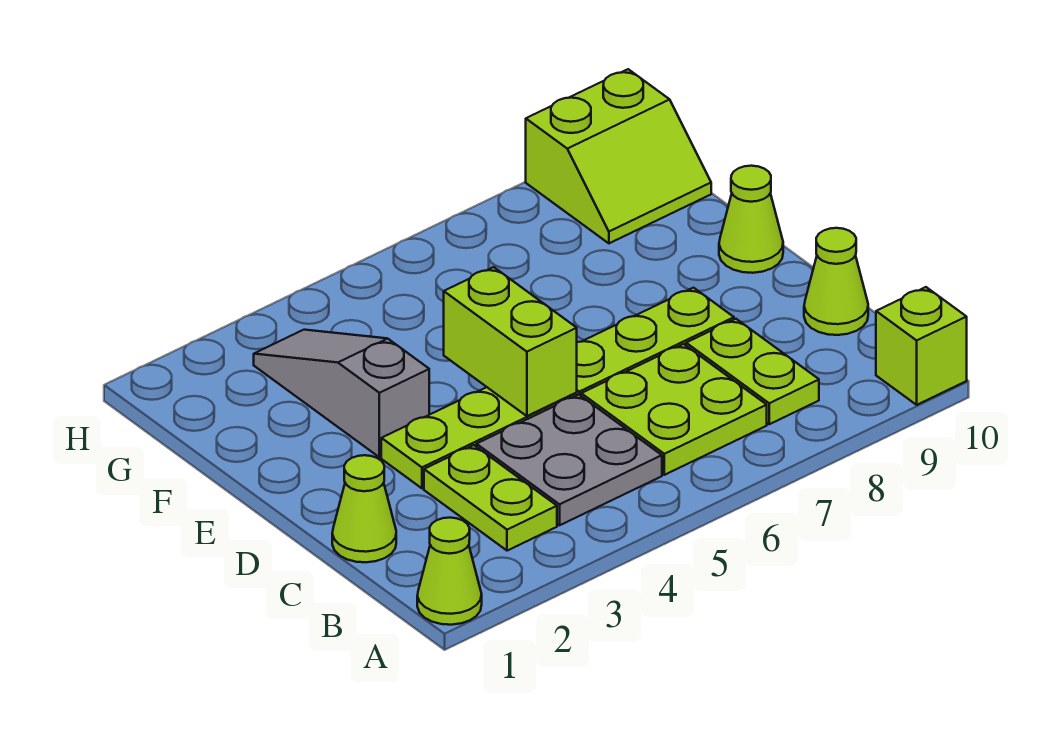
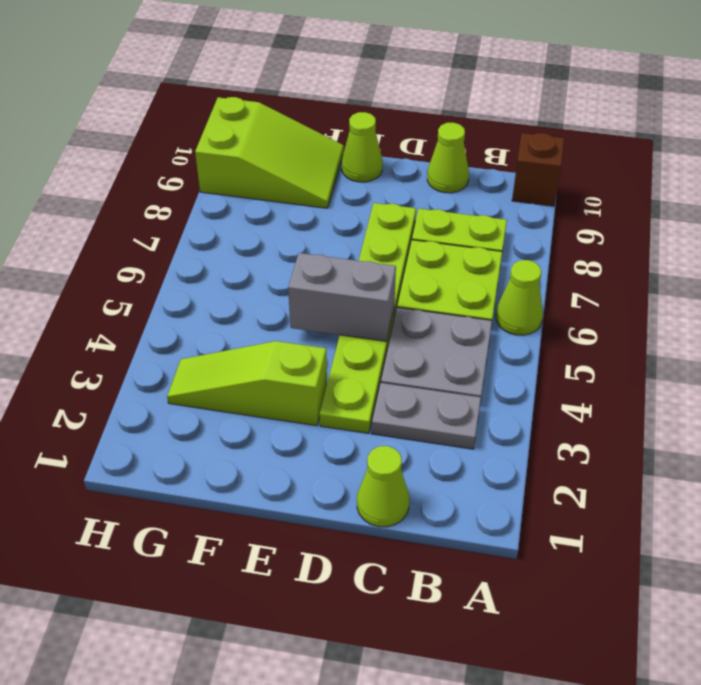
lime 1x1 cone [417,518,482,625] -> lime 1x1 cone moved to [496,260,543,335]
lime 1x1 brick [876,287,967,405] -> brown 1x1 brick [512,133,564,206]
lime 1x2 plate [424,445,557,551] -> grey 1x2 plate [371,383,481,449]
lime 1x2 brick [444,267,577,416] -> grey 1x2 brick [288,253,396,341]
grey 1x3 slope [254,330,429,457] -> lime 1x3 slope [167,341,327,426]
lime 2x2 slope [526,69,711,243] -> lime 2x3 slope [195,97,344,208]

